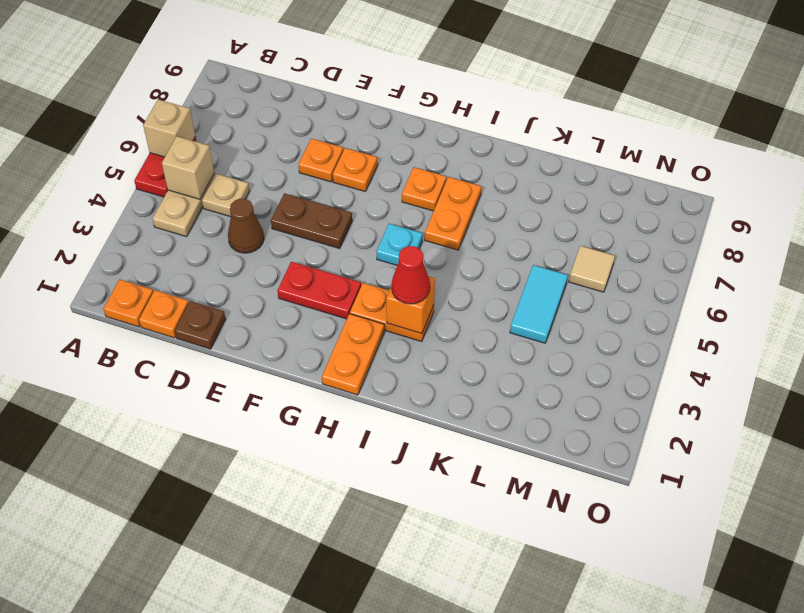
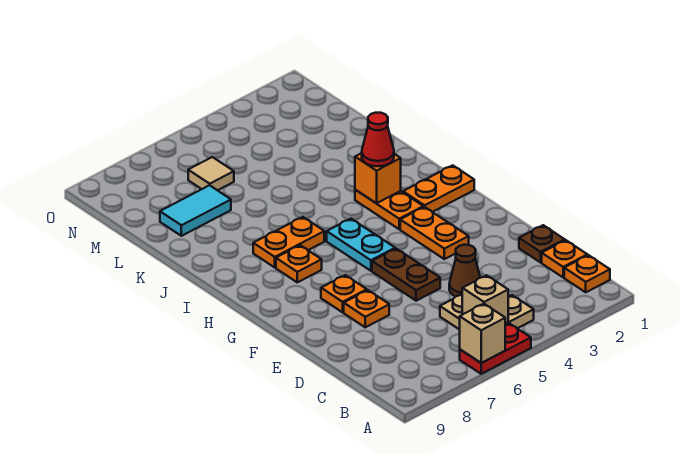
red 1x2 plate [277,262,361,319] -> orange 1x2 plate [400,207,469,259]
cyan 1x1 plate [377,224,423,265] -> cyan 1x2 plate [327,219,395,271]
cyan 1x2 tile [510,265,568,343] -> cyan 1x2 tile moved to [160,185,231,236]

